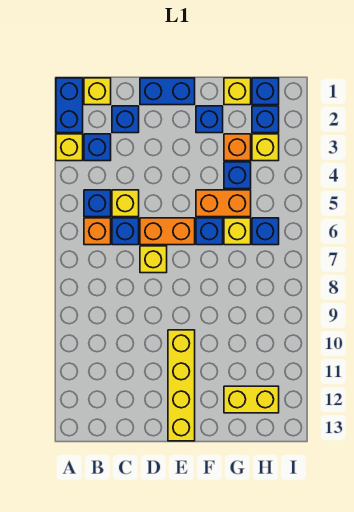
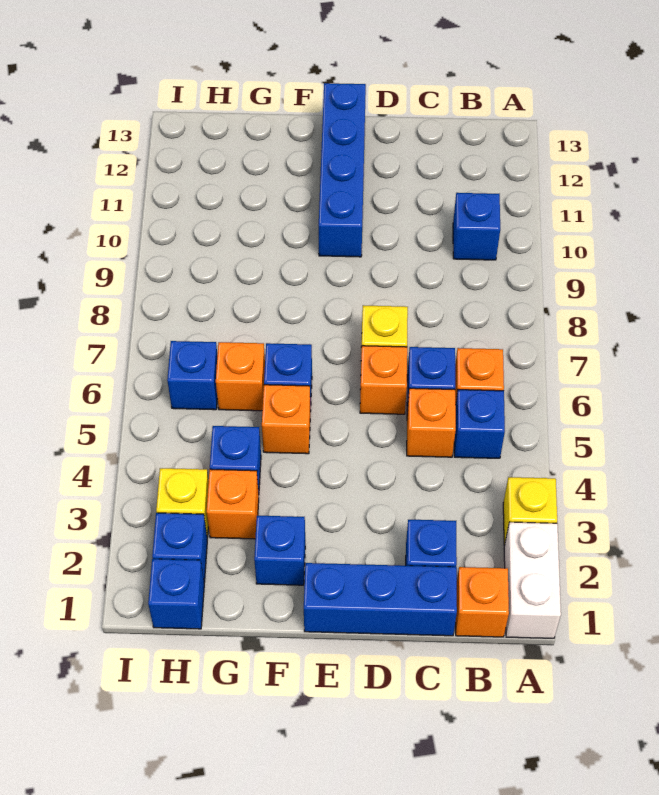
blue 1x2 brick [56,78,83,133] -> white 1x2 brick [504,522,561,638]
yellow 1x1 brick [84,78,111,105] -> orange 1x1 brick [456,567,509,637]
blue 1x1 brick [84,134,111,161] -> blue 1x1 brick moved to [453,193,500,260]
yellow 1x1 brick [112,190,139,217] -> orange 1x1 brick [407,388,456,457]
blue 1x2 brick [140,78,195,105] -> blue 1x3 brick [304,563,457,636]
orange 1x2 brick [140,218,195,245] -> orange 1x1 brick [360,346,407,414]
yellow 1x4 brick [168,330,195,441] -> blue 1x4 brick [319,83,366,257]
orange 1x2 brick [196,190,251,217] -> orange 1x1 brick [262,385,310,454]
yellow 1x1 brick [224,78,251,105] -> none
yellow 1x1 brick [224,218,251,245] -> orange 1x1 brick [216,342,265,411]
yellow 1x2 brick [224,386,279,413] -> none

